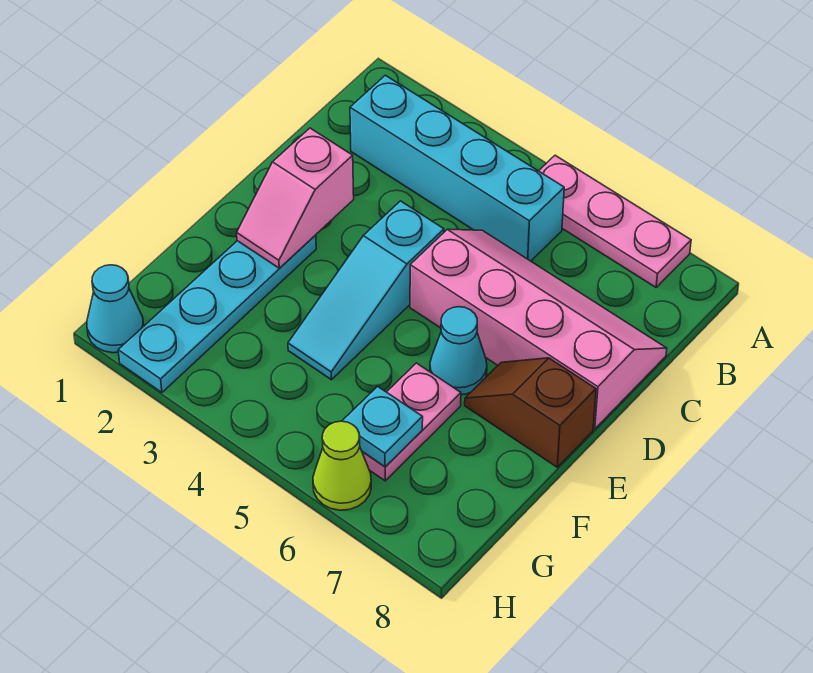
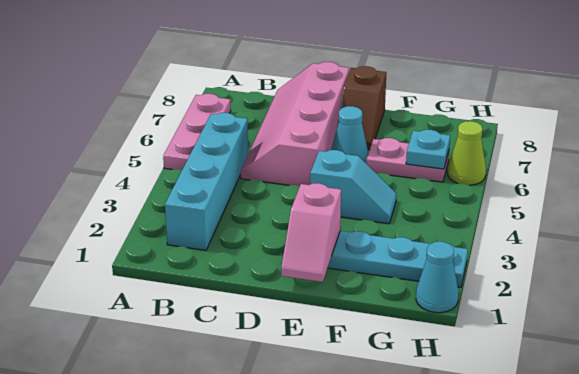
pink 1x2 slope [237,128,354,268] -> pink 1x2 slope turned to [281,183,341,282]
cyan 1x3 slope [288,201,444,380] -> cyan 1x2 slope [310,150,397,224]

